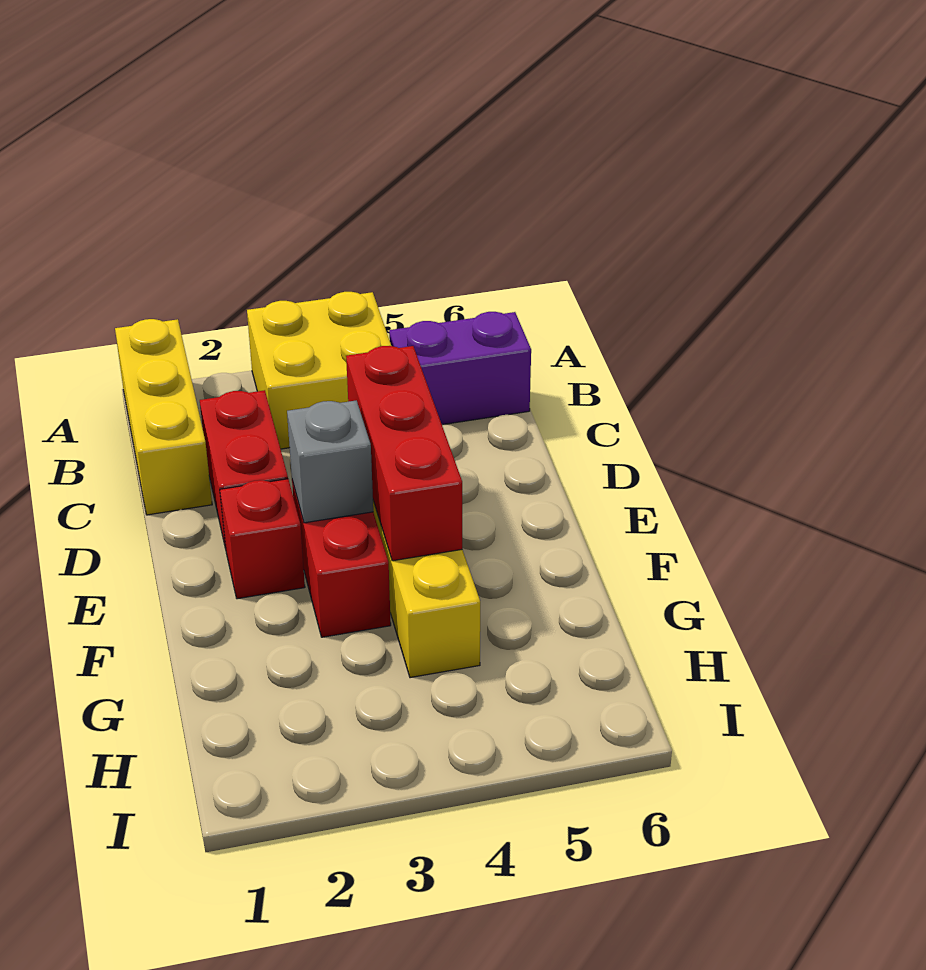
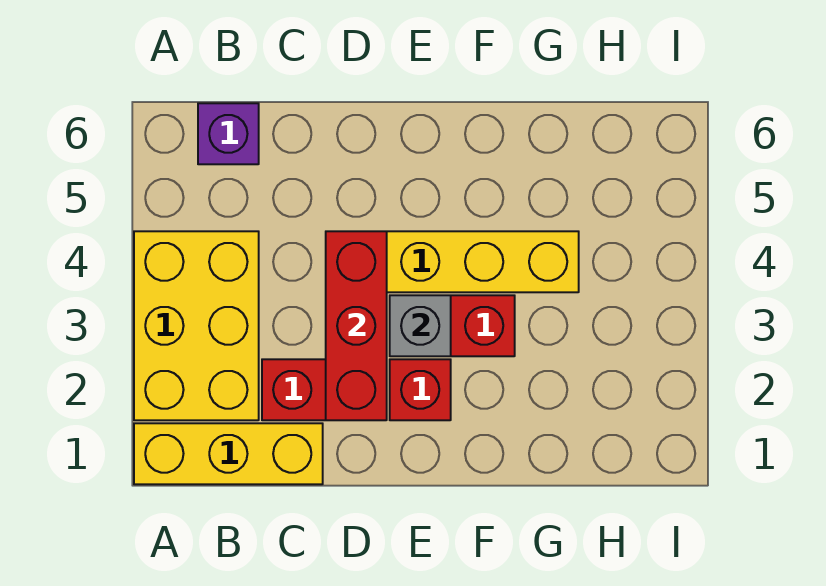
yellow 2x2 brick [247,292,391,449] -> yellow 2x3 brick [134,231,259,420]
purple 1x2 brick [389,312,531,425] -> purple 1x1 brick [198,103,259,164]
red 1x3 brick [346,346,462,561] -> red 1x3 brick turned to [326,231,387,420]

